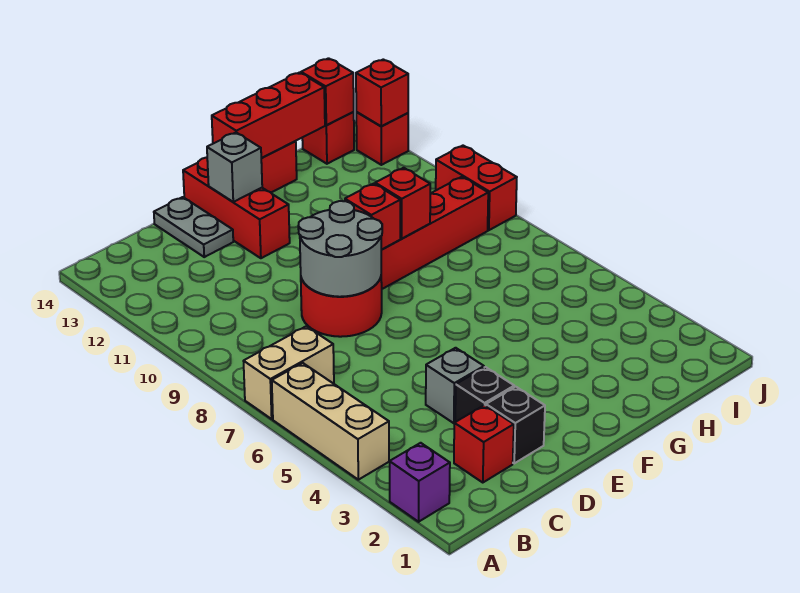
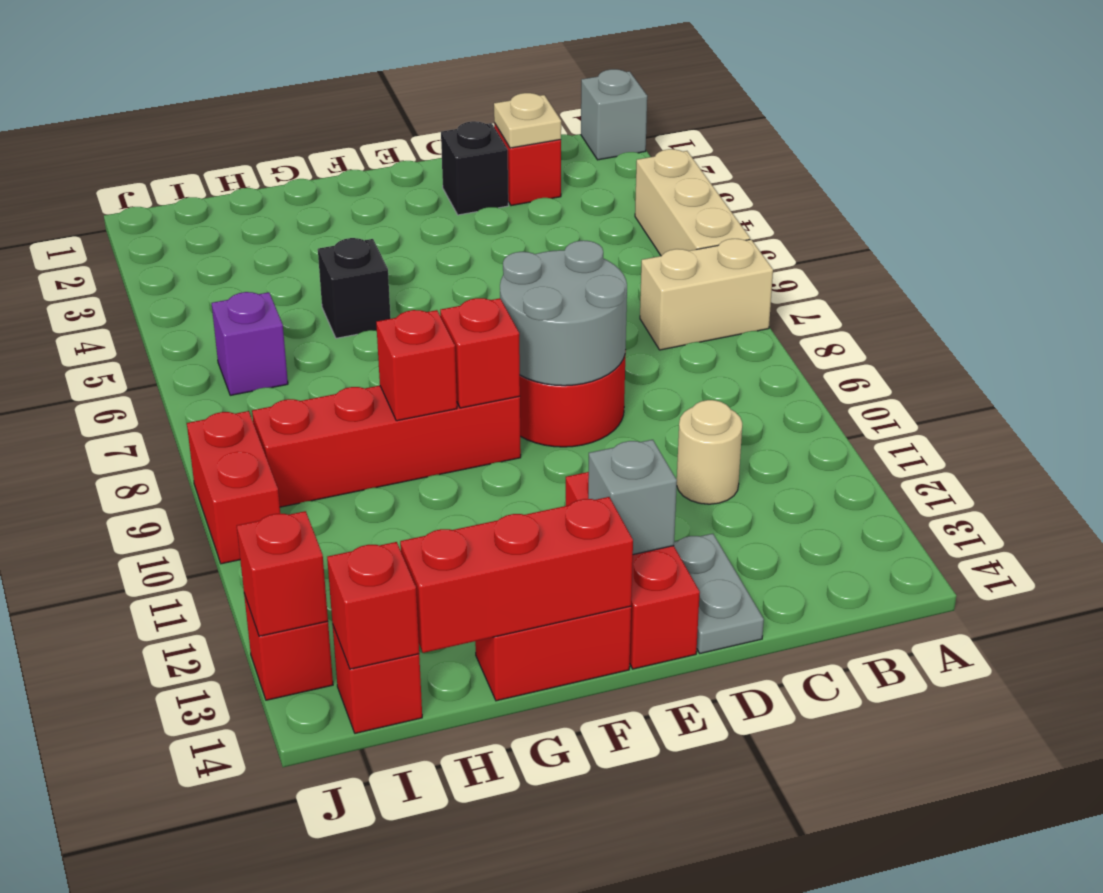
purple 1x1 brick [390,443,450,522] -> purple 1x1 brick moved to [211,292,288,395]
none -> tan 1x1 plate [494,93,561,148]
none -> tan 1x1 round brick [677,400,742,504]
black 1x1 brick [455,367,514,422] -> black 1x1 brick moved to [318,238,391,338]
grey 1x1 brick [426,348,484,423] -> grey 1x1 brick moved to [581,69,647,160]

